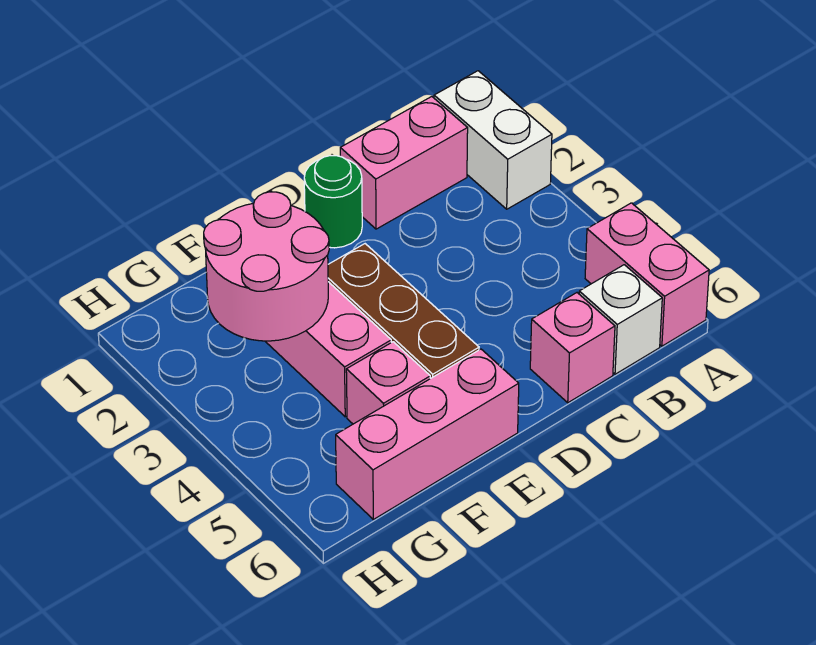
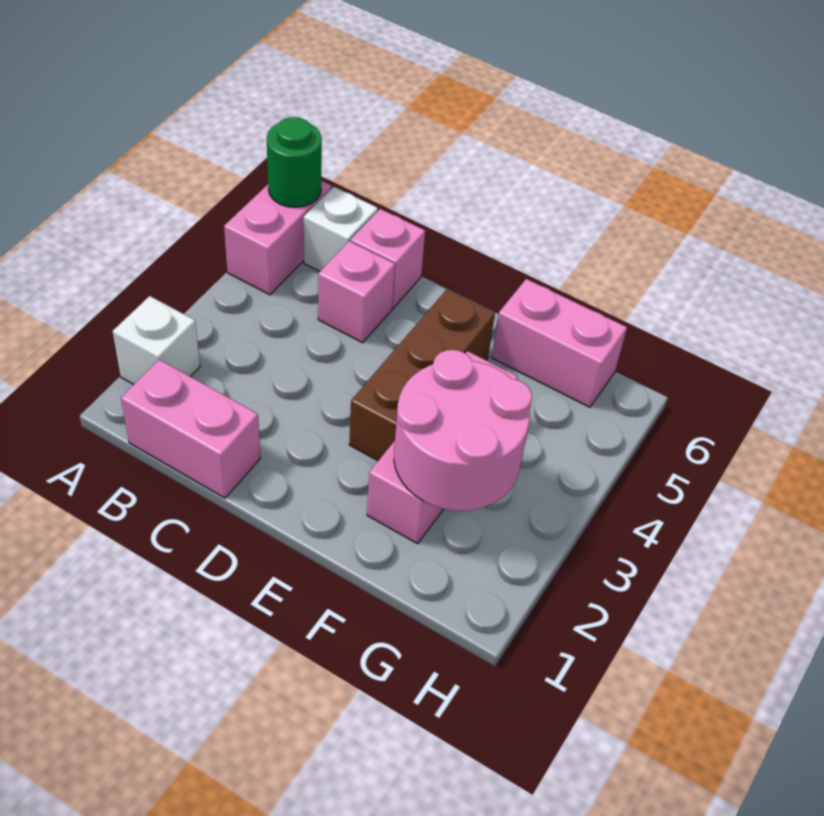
white 1x2 brick [434,71,552,209] -> white 1x1 brick [113,296,200,384]
green 1x1 round brick [304,156,362,248] -> green 1x1 round brick moved to [267,117,322,207]
pink 1x3 brick [336,349,519,519] -> pink 1x2 brick [492,279,627,407]
pink 1x1 brick [346,342,430,424] -> pink 1x1 brick moved to [318,241,395,343]

